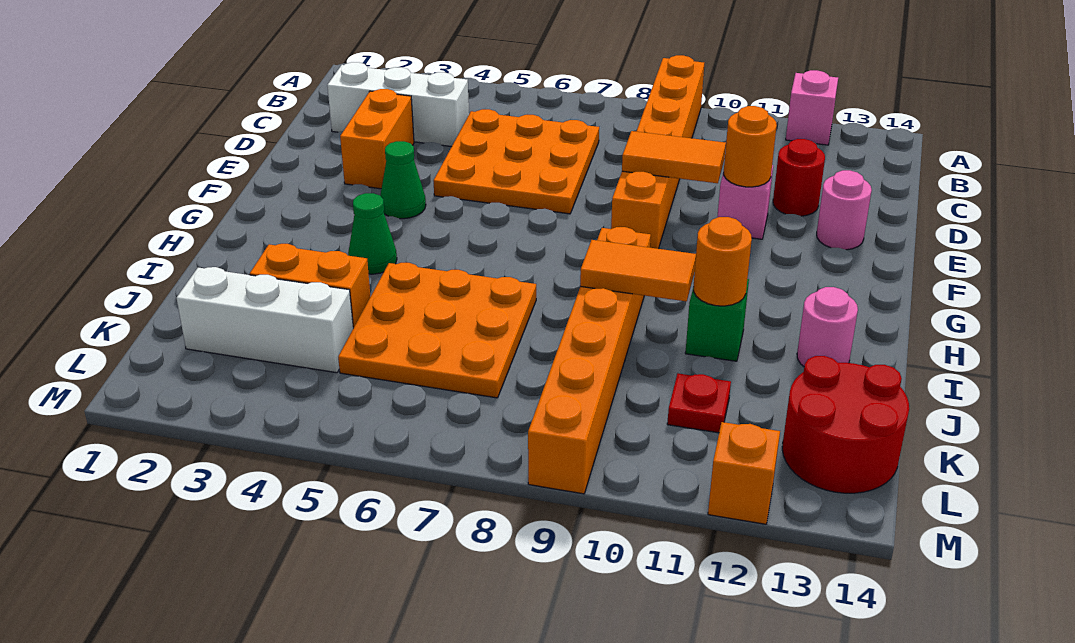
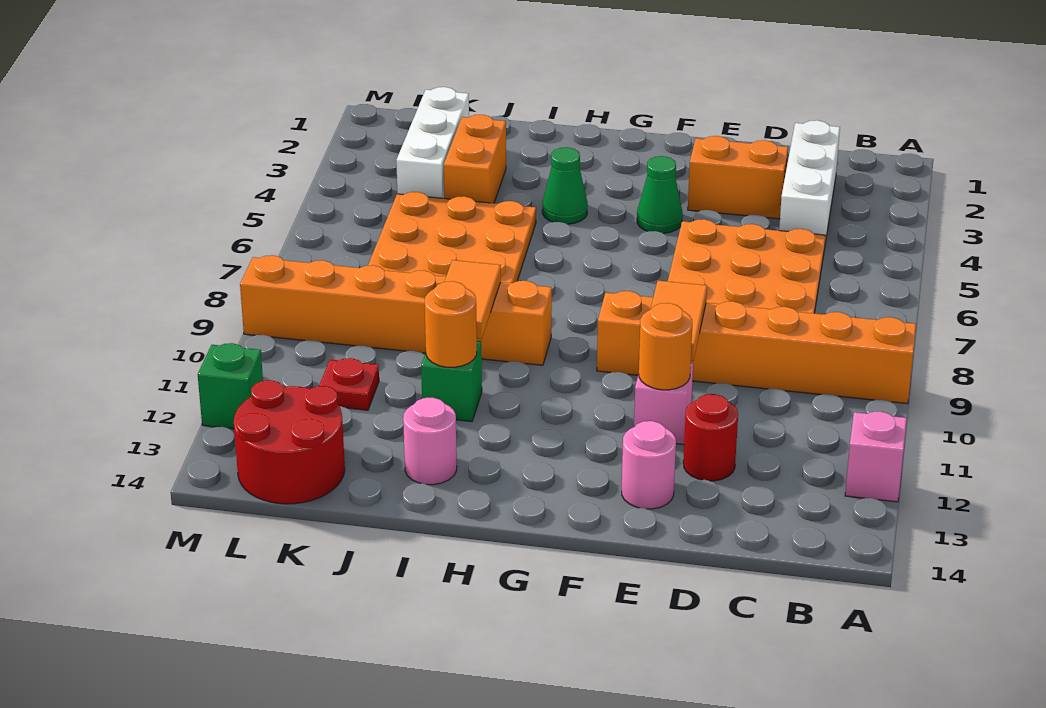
orange 1x1 brick [708,422,780,524] -> green 1x1 brick [198,343,263,429]

